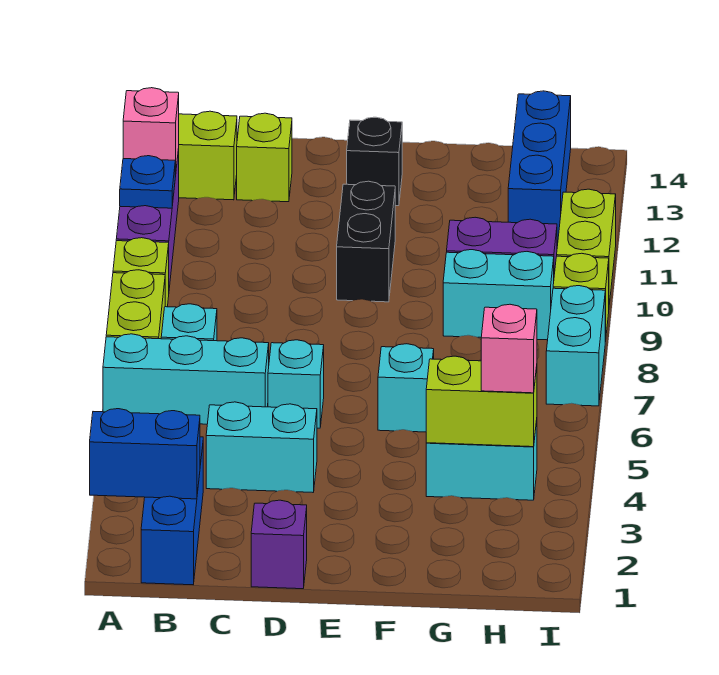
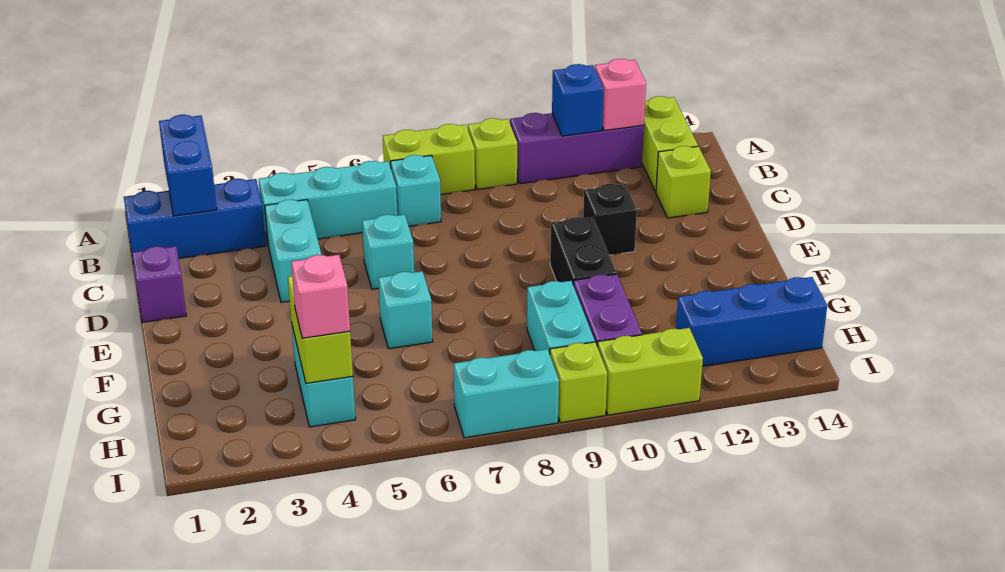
cyan 1x3 brick [103,334,269,424] -> cyan 1x3 brick turned to [259,161,397,243]
blue 1x1 plate [120,156,175,208] -> blue 1x1 brick [552,64,604,136]
black 1x2 brick [337,181,395,302] -> black 1x2 brick turned to [550,217,617,284]
black 1x1 brick [347,117,402,206] -> black 1x1 brick moved to [583,184,637,255]

